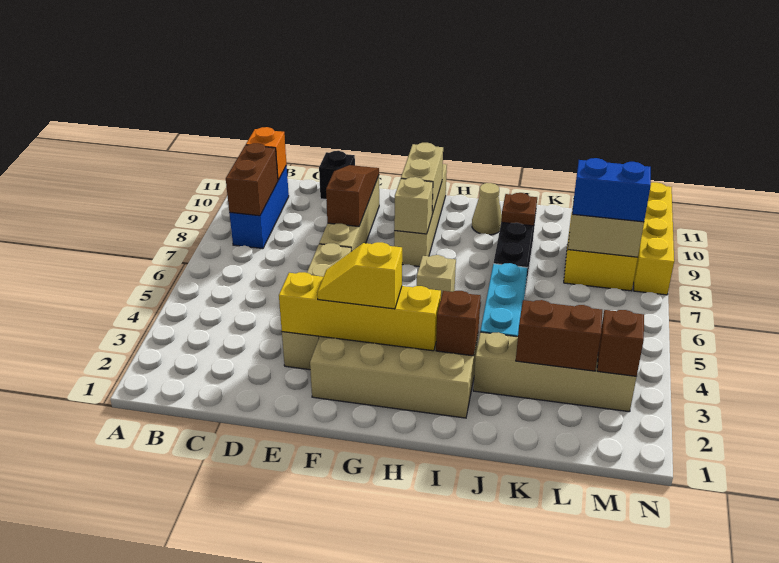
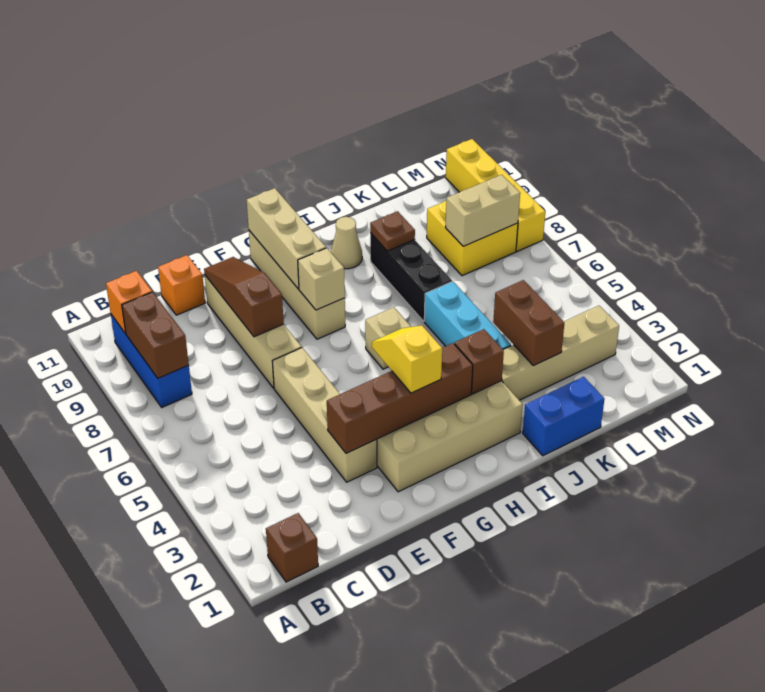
black 1x1 brick [319,151,355,199] -> orange 1x1 brick [158,255,205,315]
yellow 1x4 brick [279,272,441,351] -> brown 1x4 brick [327,343,473,453]
yellow 1x2 slope [317,242,402,309] -> yellow 1x2 slope turned to [372,325,442,393]
tan 1x2 brick [401,143,443,214] -> tan 1x3 brick [247,188,326,289]
brown 1x2 brick [516,300,602,371] -> brown 1x2 brick turned to [493,280,564,366]
blue 1x2 brick [572,158,651,222] -> blue 1x2 brick moved to [523,377,604,456]
brown 1x1 brick [597,310,644,376] -> brown 1x1 brick moved to [266,513,318,582]

